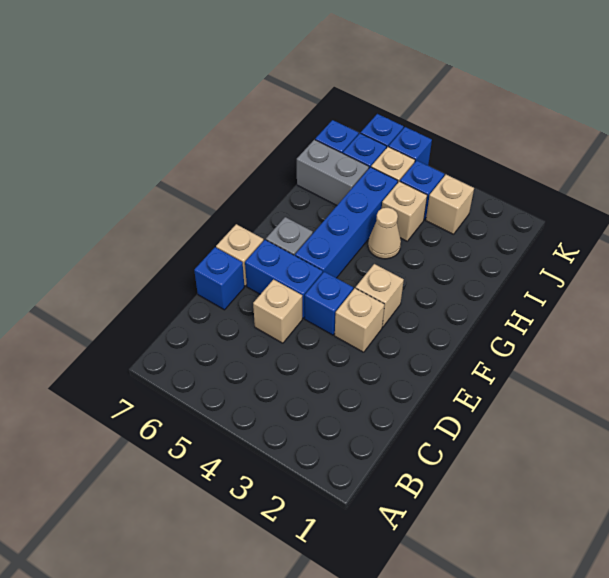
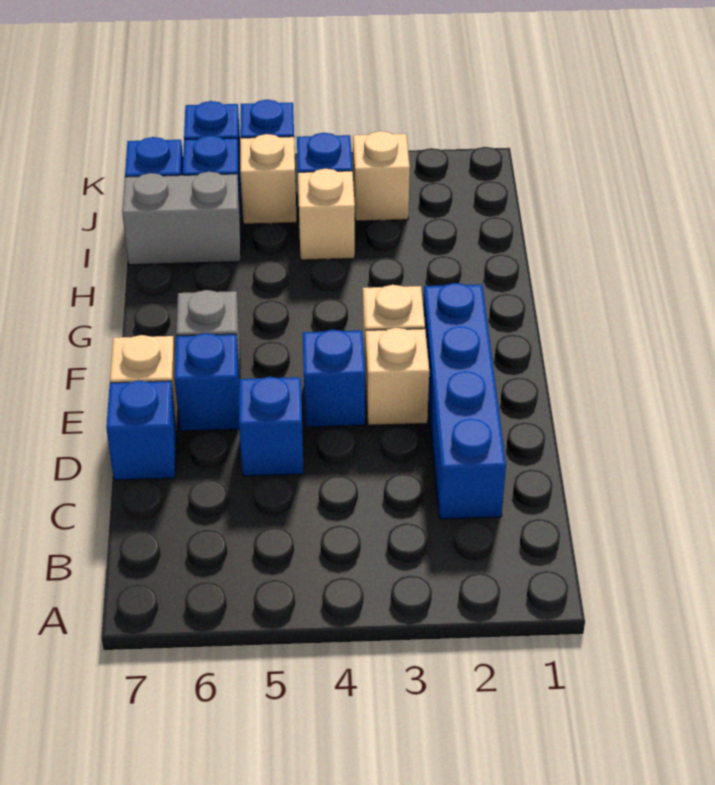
tan 1x1 brick [253,279,302,343] -> blue 1x1 brick [239,377,304,476]
blue 1x2 brick [245,240,323,318] -> blue 1x1 brick [175,333,239,431]
blue 1x4 brick [295,167,398,278] -> blue 1x4 brick moved to [423,283,506,519]
tan 1x1 cone [368,208,401,259] -> none

